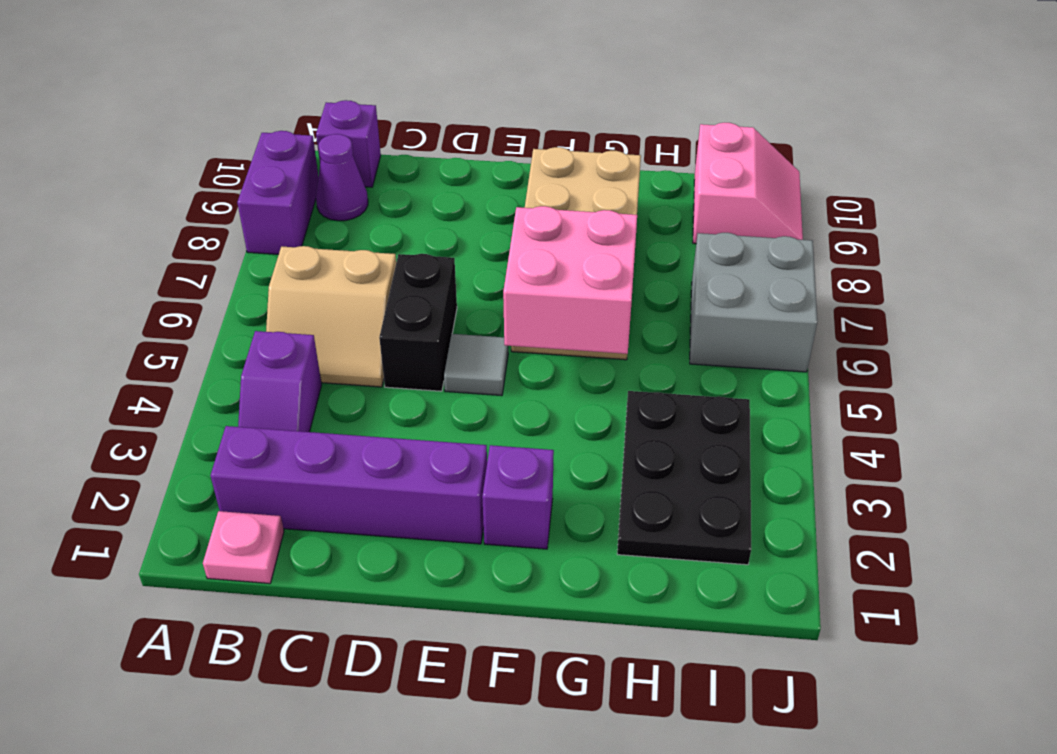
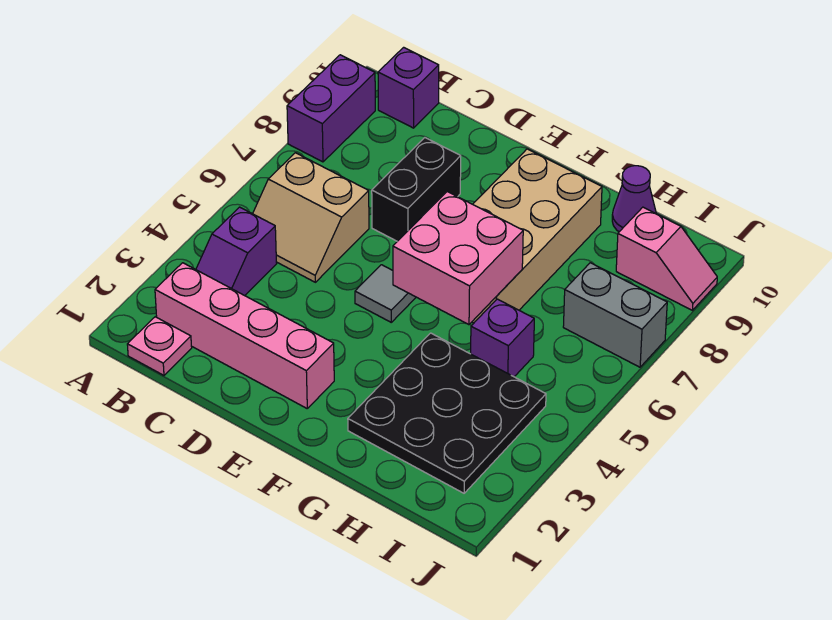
purple 1x4 brick [210,426,487,544] -> pink 1x4 brick [155,263,334,408]
purple 1x1 cone [316,134,368,221] -> purple 1x1 cone moved to [612,166,656,232]
black 1x2 brick [379,254,457,391] -> black 1x2 brick moved to [372,138,461,241]
purple 1x1 brick [482,445,554,549] -> purple 1x1 brick moved to [471,299,534,377]
black 2x3 plate [617,391,751,565] -> black 3x3 plate [348,333,546,493]
grey 2x2 brick [690,233,817,372] -> grey 1x2 brick [563,263,667,367]
pink 2x2 slope [693,123,803,244] -> pink 1x2 slope [616,207,717,310]

